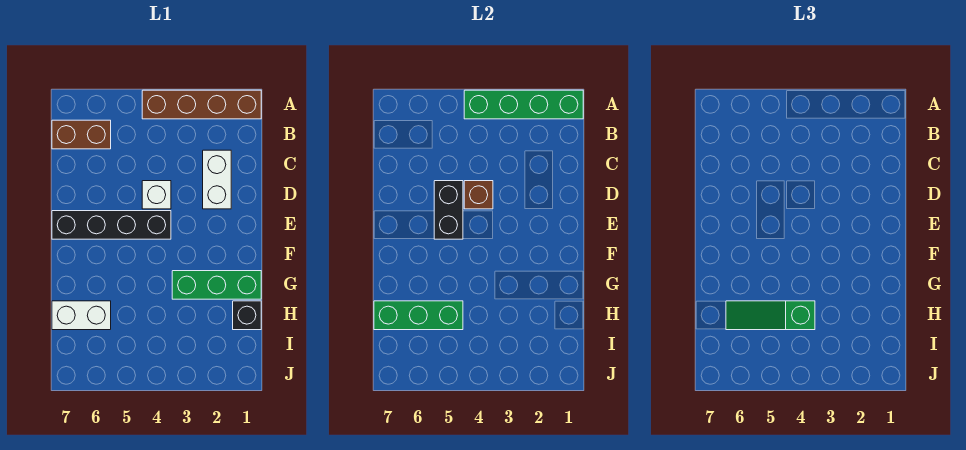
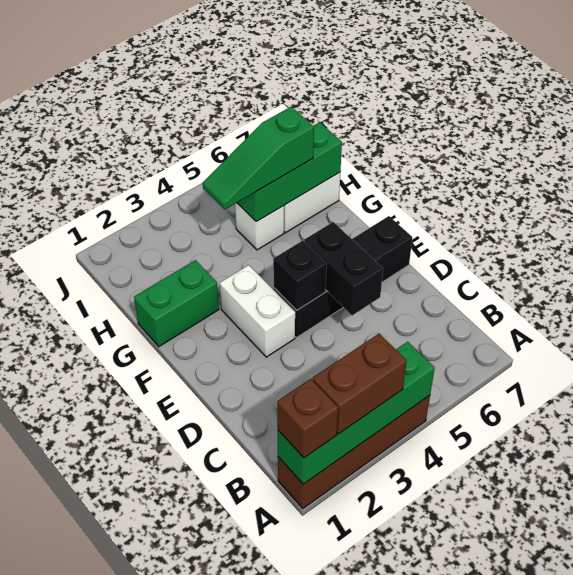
brown 1x2 brick [52,120,111,149] -> brown 1x2 brick moved to [313,334,407,434]
white 1x2 brick [203,150,231,209] -> white 1x2 brick moved to [220,265,295,357]
white 1x1 brick [142,181,171,209] -> white 1x1 brick moved to [235,203,284,250]
brown 1x1 brick [464,181,493,209] -> brown 1x1 brick moved to [277,379,338,458]
green 1x3 brick [172,271,261,299] -> green 1x2 brick [134,260,219,347]
black 1x1 brick [233,301,261,330] -> black 1x1 brick moved to [273,241,327,310]
green 1x3 slope [726,301,815,330] -> green 1x3 slope turned to [203,107,314,209]

